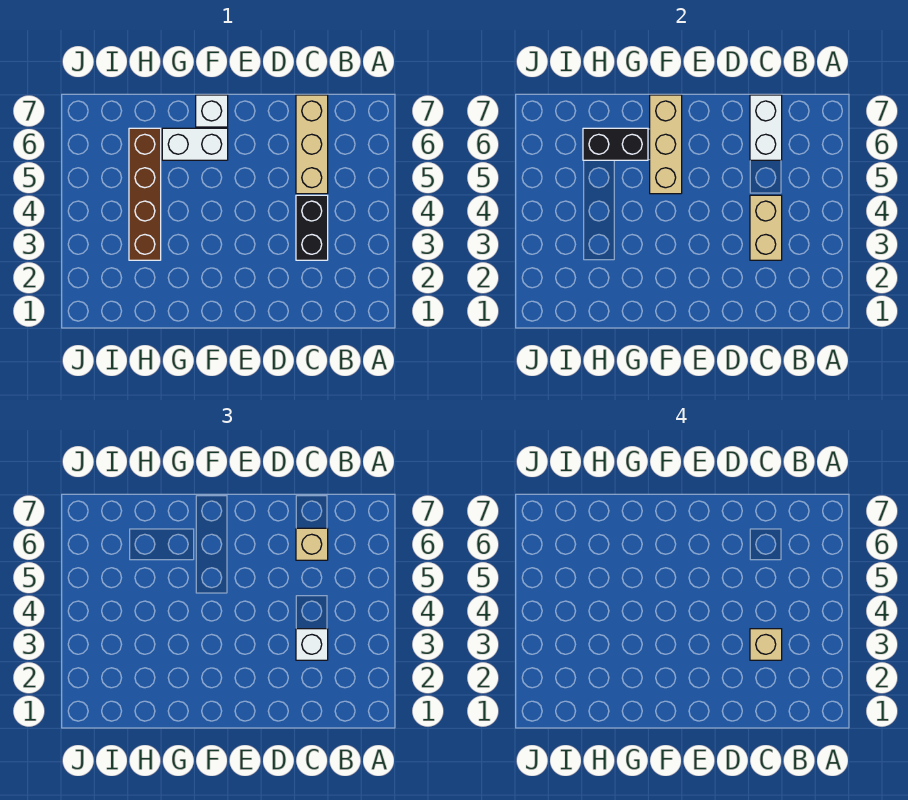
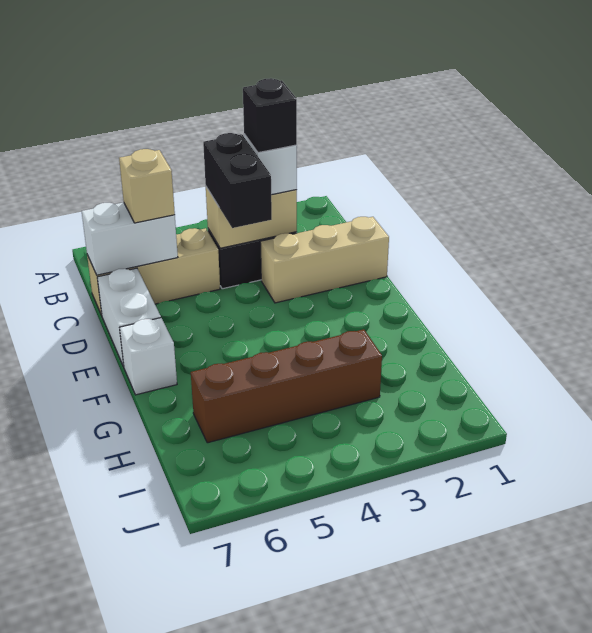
tan 1x1 brick [750,629,782,660] -> black 1x1 brick [243,78,297,153]
tan 1x3 brick [650,95,682,194] -> tan 1x3 brick moved to [260,217,389,303]
white 1x2 brick [162,128,228,160] -> white 1x2 brick moved to [97,268,161,367]
black 1x2 brick [583,128,648,160] -> black 1x2 brick moved to [203,133,272,228]

